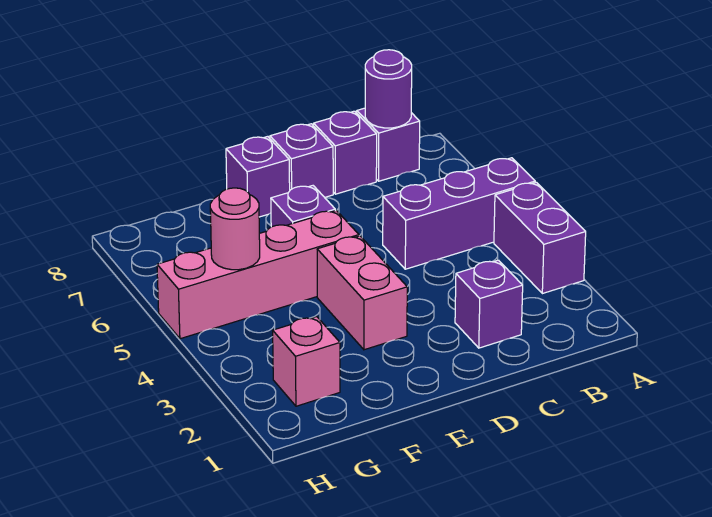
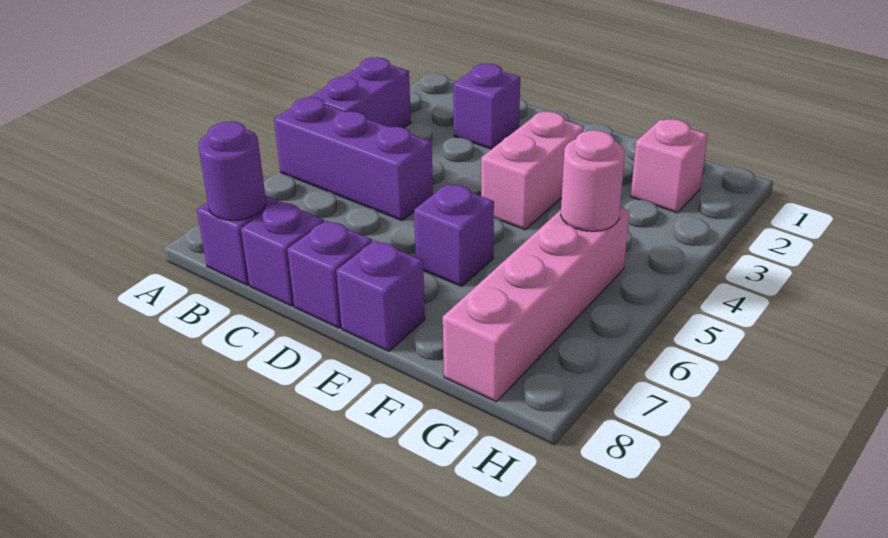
pink 1x4 brick [157,210,359,339] -> pink 1x4 brick turned to [443,208,630,402]

